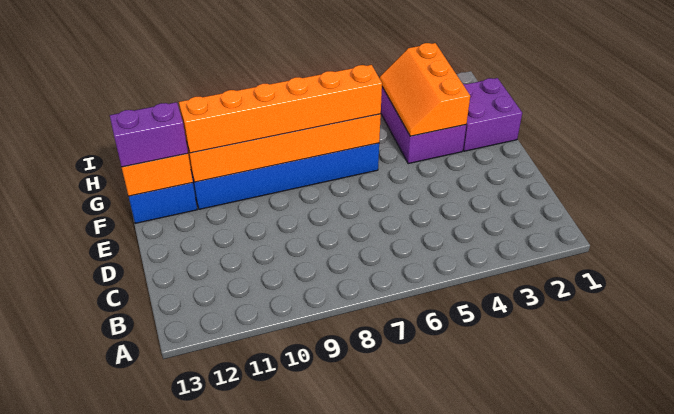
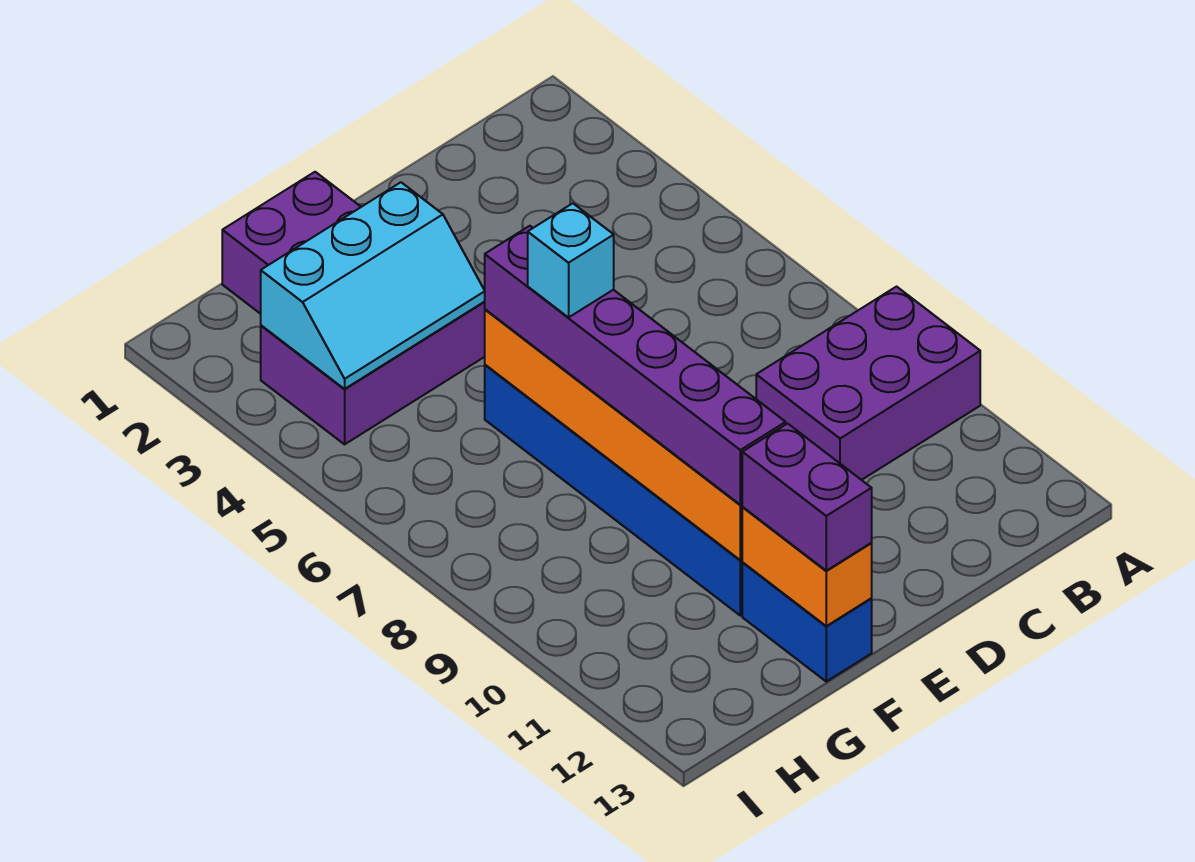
none -> purple 2x3 brick [756,287,980,480]
orange 2x3 slope [380,43,470,136] -> cyan 2x3 slope [261,182,485,389]
orange 1x6 brick [179,65,382,153] -> purple 1x6 brick [485,226,786,505]
none -> cyan 1x1 brick [528,203,614,317]

